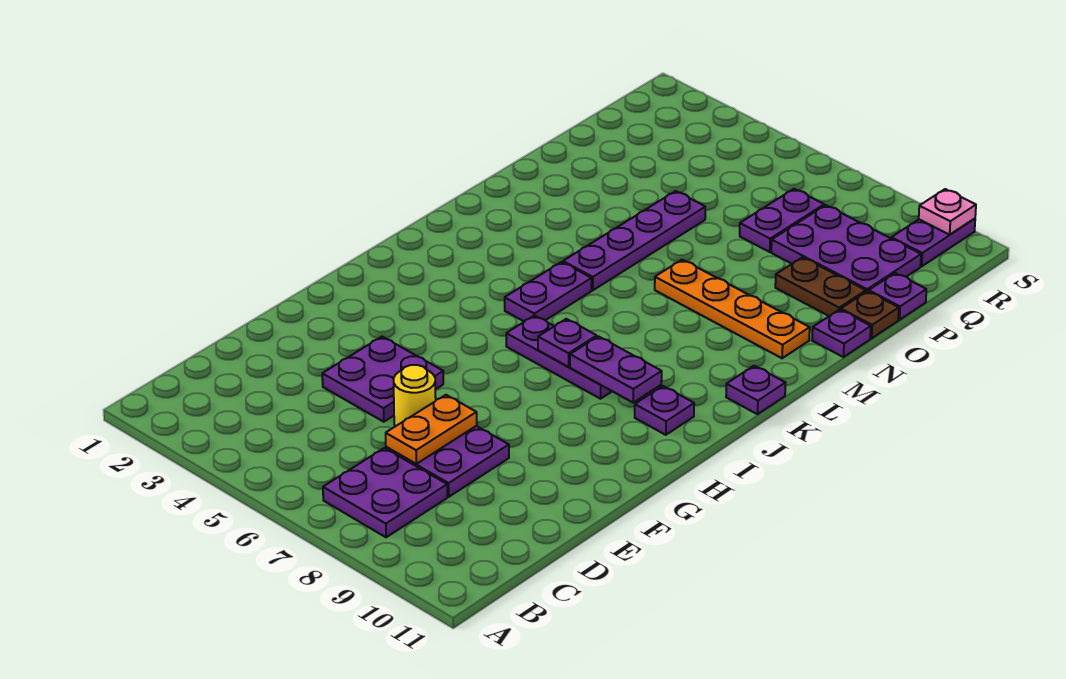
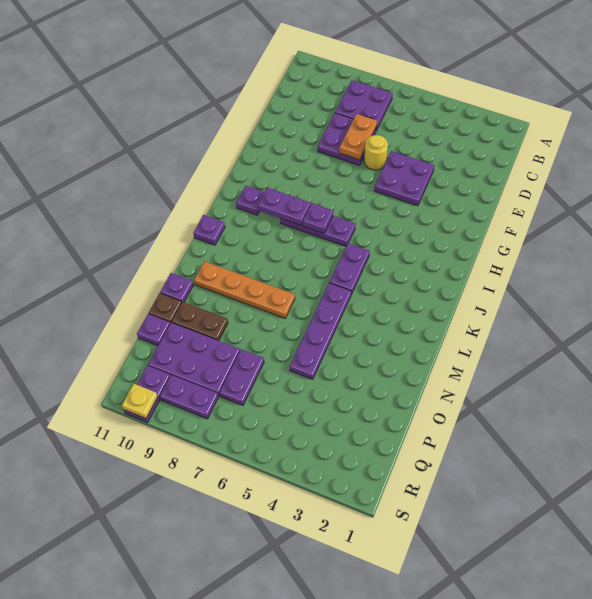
none -> purple 1x2 plate [160,375,218,419]
pink 1x1 plate [919,189,976,235] -> yellow 1x1 plate [122,384,158,419]

